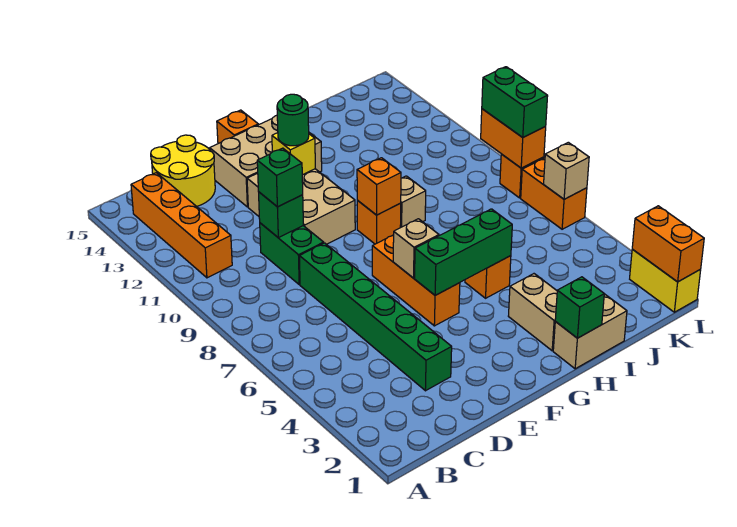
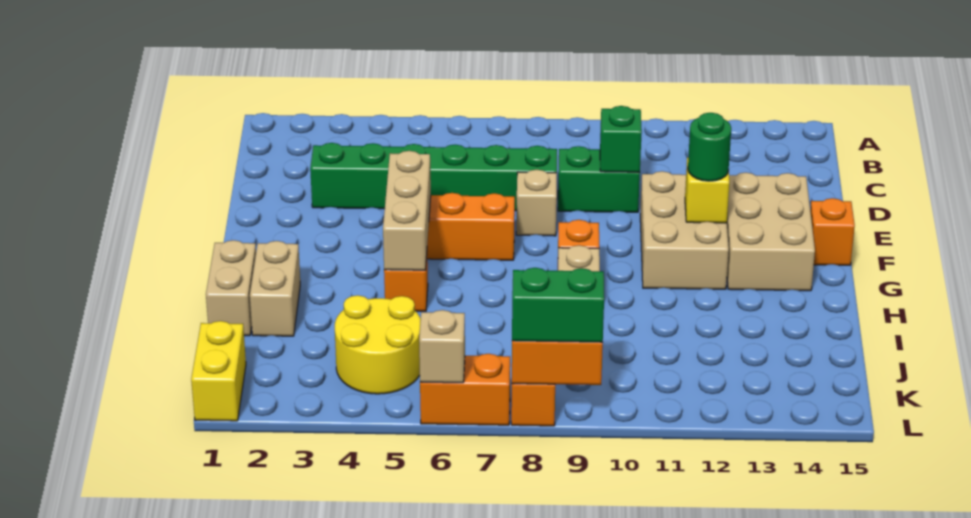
orange 1x4 brick [131,173,232,278] -> none
yellow 2x2 round brick [151,135,215,206] -> yellow 2x2 round brick moved to [335,295,421,394]
green 1x1 brick [257,148,303,207] -> none
tan 2x3 brick [247,169,355,244] -> tan 2x3 brick turned to [640,171,729,289]
green 1x3 brick [415,209,512,295] -> tan 1x3 brick [383,151,431,270]
tan 1x1 brick [393,219,439,278] -> tan 1x1 brick moved to [516,170,557,236]
orange 1x1 brick [357,158,401,215] -> none
green 1x1 brick [555,277,604,338] -> none
tan 1x2 brick [508,274,557,351] -> tan 1x2 brick turned to [250,241,300,336]
yellow 1x2 brick [630,249,701,312] -> yellow 1x2 brick turned to [191,321,246,421]
orange 1x2 brick [632,206,704,282] -> none

